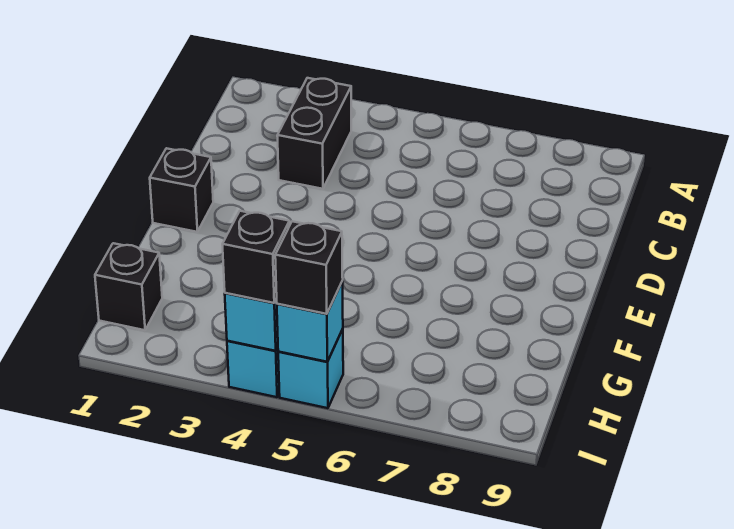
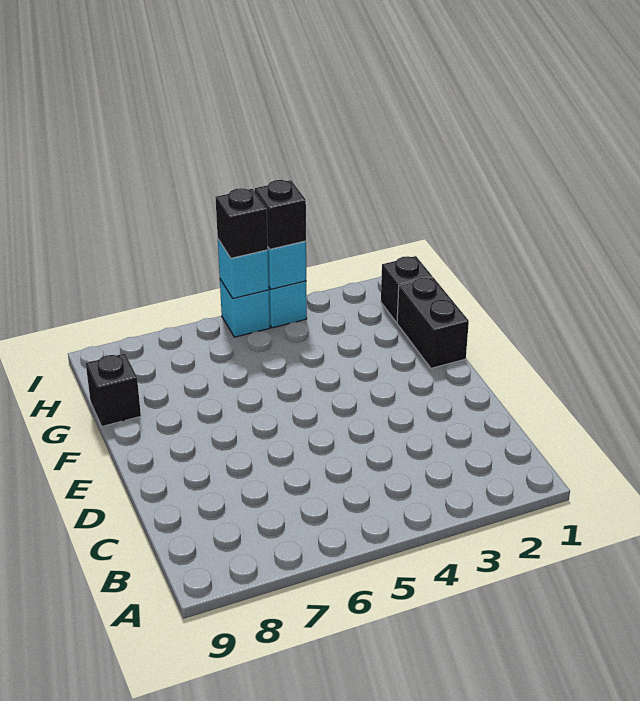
black 1x2 brick [277,78,351,189] -> black 1x2 brick moved to [397,277,469,368]
black 1x1 brick [150,148,213,232] -> black 1x1 brick moved to [86,353,141,426]

